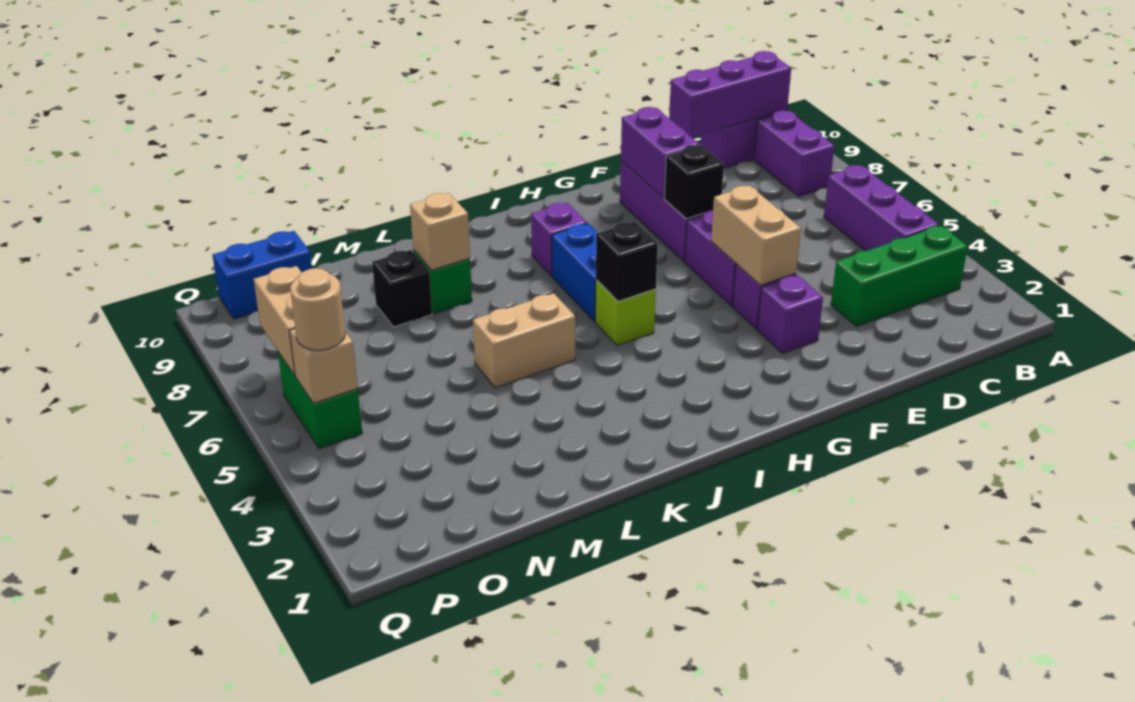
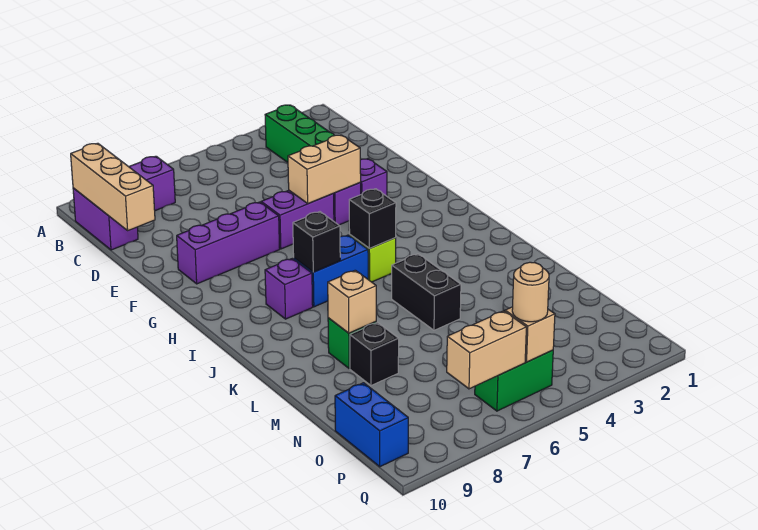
purple 1x3 brick [824,165,939,251] -> none
purple 1x3 brick [669,51,791,138] -> tan 1x3 brick [71,143,155,230]
black 1x1 brick [664,145,724,219] -> black 1x1 brick moved to [293,212,340,272]
purple 1x2 brick [621,107,700,198] -> none
tan 1x2 brick [473,293,575,388] -> black 1x2 brick [392,254,461,330]

